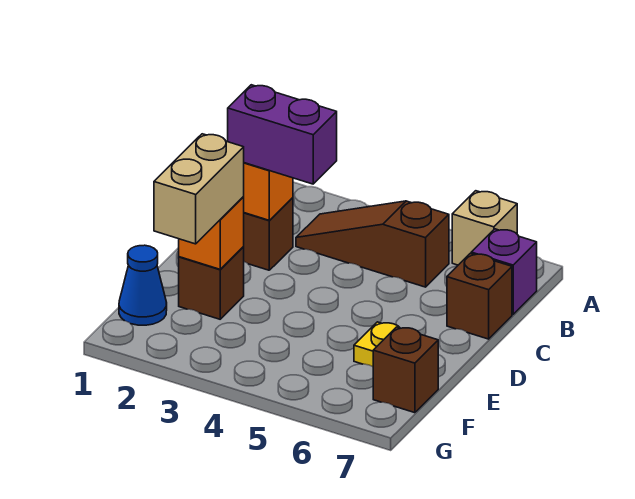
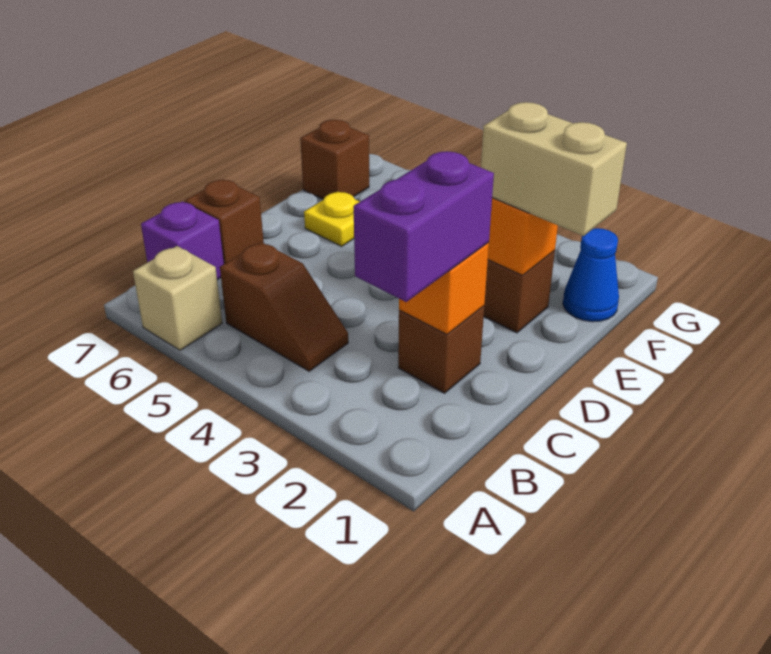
brown 1x3 slope [296,201,449,287] -> brown 1x2 slope [220,242,348,371]
purple 1x2 brick [228,85,337,184] -> purple 1x2 brick turned to [354,151,494,302]
tan 1x2 brick [154,134,244,244] -> tan 1x2 brick turned to [481,102,627,236]

